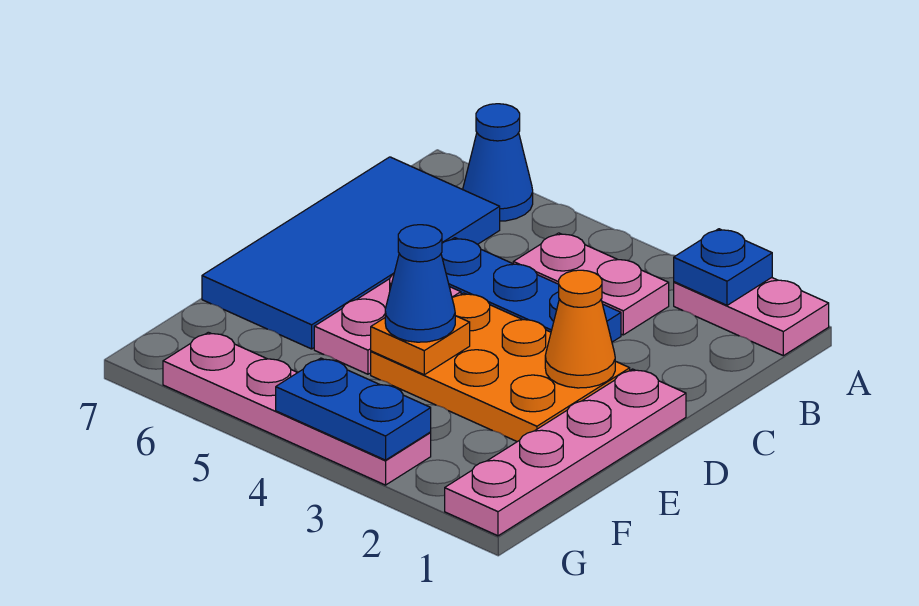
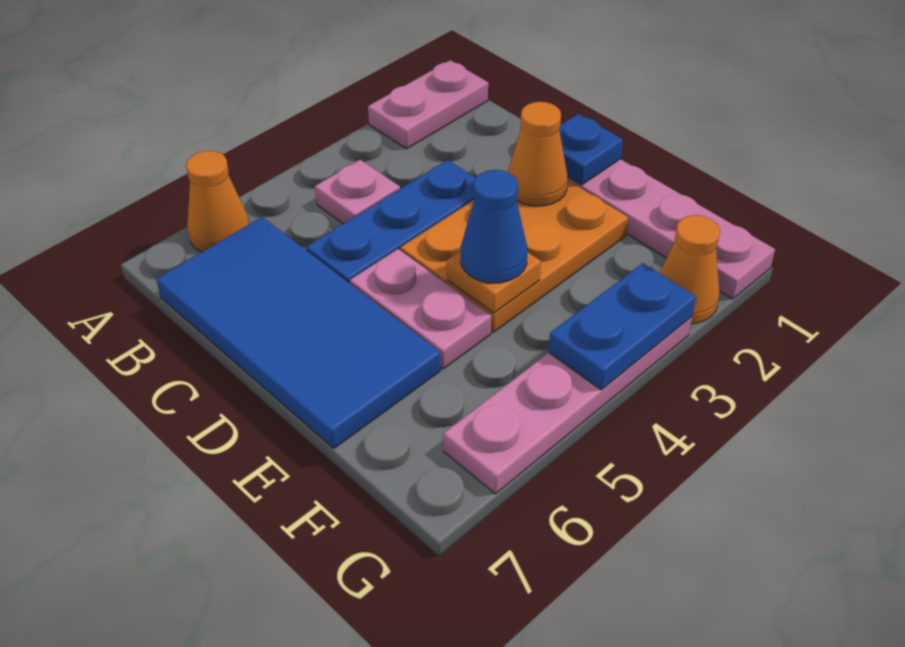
blue 1x1 plate [674,229,772,305] -> blue 1x1 plate moved to [559,114,623,185]
blue 1x1 cone [463,104,533,221] -> orange 1x1 cone [186,151,250,252]
pink 1x2 plate [513,233,669,335] -> pink 1x1 plate [315,160,400,224]
none -> orange 1x1 cone [660,215,720,324]

